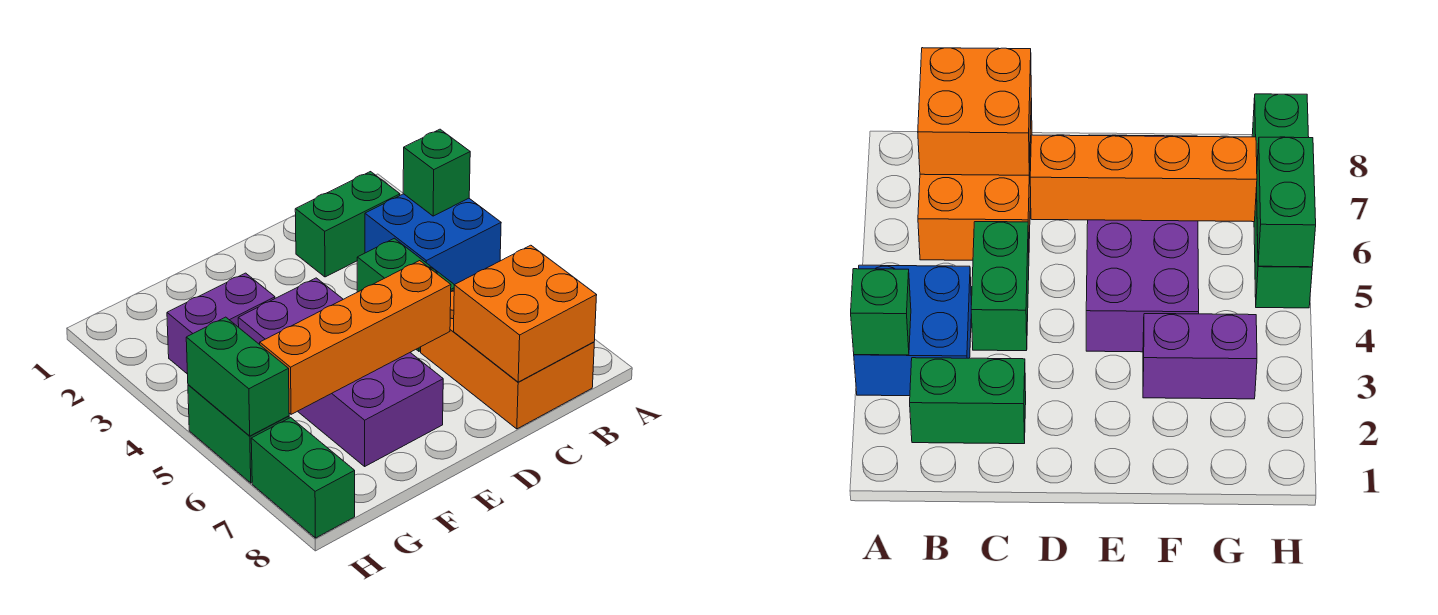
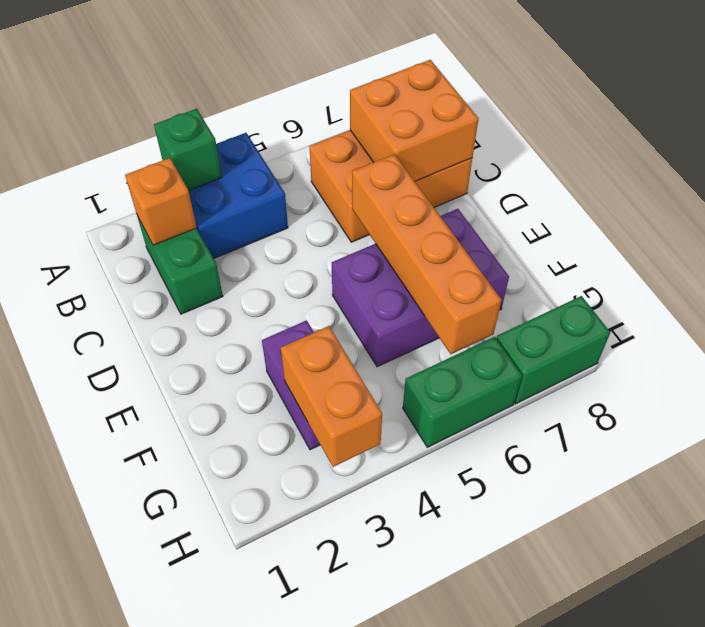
none -> orange 1x1 brick [125,158,197,245]
green 1x2 brick [357,238,454,351] -> none
purple 2x4 brick [238,278,443,466] -> purple 2x3 brick [332,209,509,367]
none -> orange 1x2 brick [281,326,382,467]
green 1x2 brick [186,317,289,436] -> none

